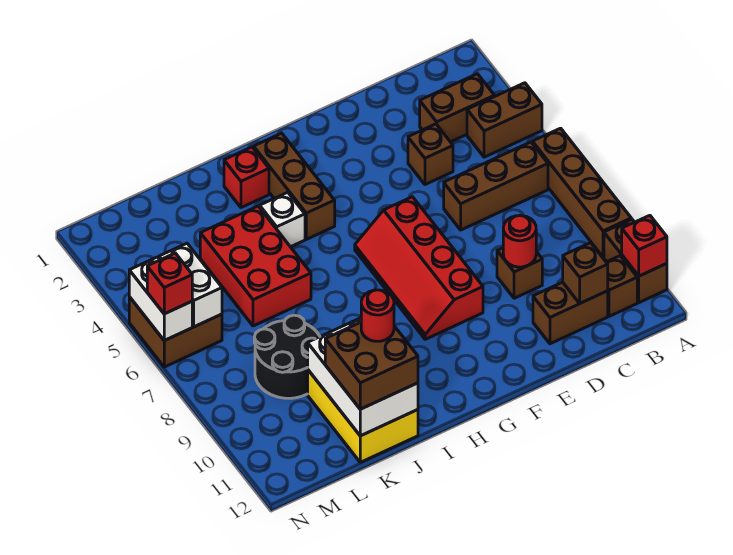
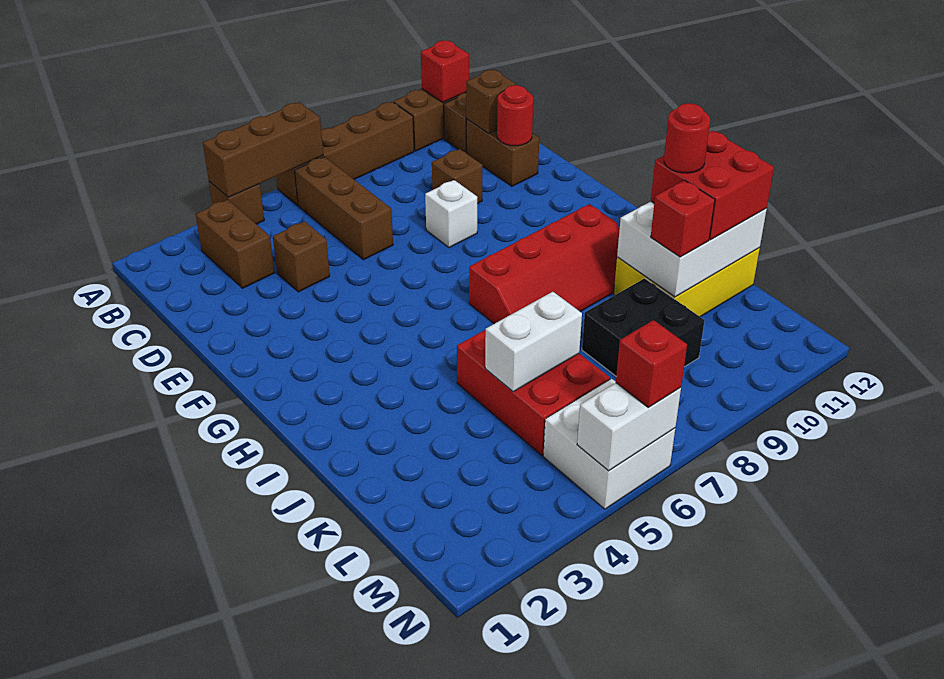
brown 1x2 brick [467,83,542,157] -> brown 1x1 brick [209,181,264,224]
red 1x1 round brick [503,216,536,267] -> red 1x1 round brick moved to [497,85,533,146]
red 2x4 slope [355,197,483,339] -> red 2x4 slope moved to [469,204,620,324]
brown 1x3 brick [254,133,335,239] -> brown 1x3 brick moved to [203,102,323,197]
red 1x1 brick [224,147,269,208] -> red 1x1 brick moved to [651,180,715,257]
white 1x1 brick [260,192,305,247] -> white 1x1 brick moved to [425,180,477,248]
red 2x3 brick [200,206,311,326] -> red 2x3 brick turned to [457,330,610,455]
brown 2x2 brick [325,322,418,409] -> red 2x2 brick [651,131,774,240]
black 2x2 round brick [254,315,320,398] -> black 2x2 brick [582,278,705,376]
brown 2x2 brick [129,297,222,367] -> white 2x2 brick [543,379,675,509]
white 1x2 brick [159,243,222,327] -> white 1x2 brick moved to [485,292,582,392]

